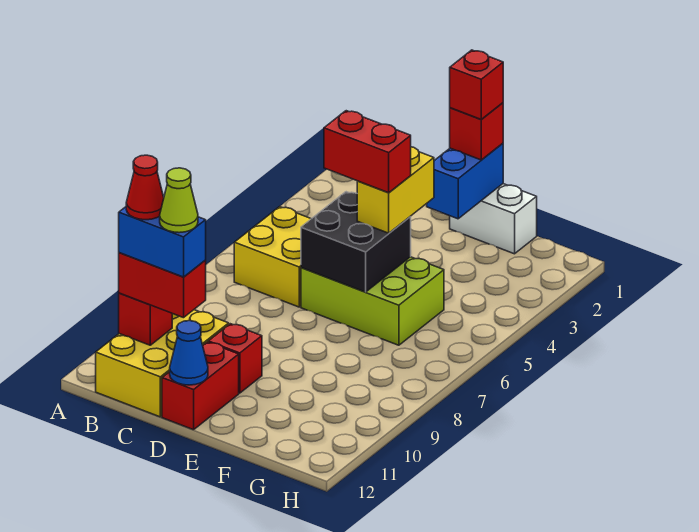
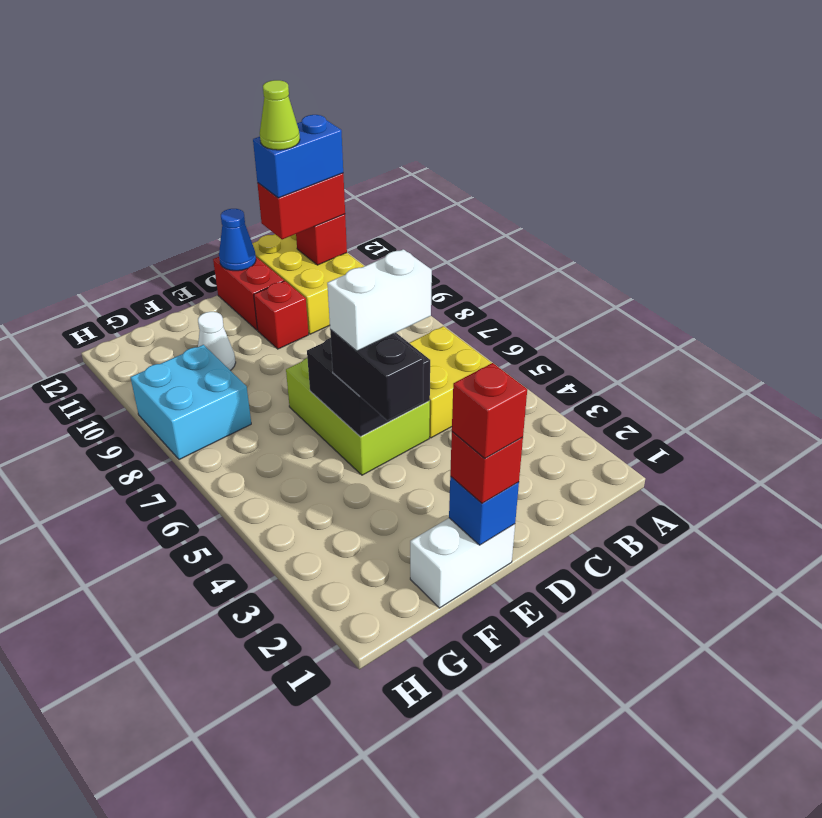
red 1x1 cone [126,155,164,220] -> none
lime 2x3 brick [301,257,444,345] -> lime 2x3 brick turned to [286,358,430,475]
red 1x2 brick [324,111,411,193] -> white 1x2 brick [327,249,432,351]
blue 1x2 brick [427,143,503,219] -> blue 1x1 brick [449,477,519,545]
yellow 1x2 brick [357,147,434,233] -> black 1x2 brick [330,330,424,420]
none -> white 1x1 cone [198,312,236,370]
none -> cyan 2x2 brick [130,345,251,460]

